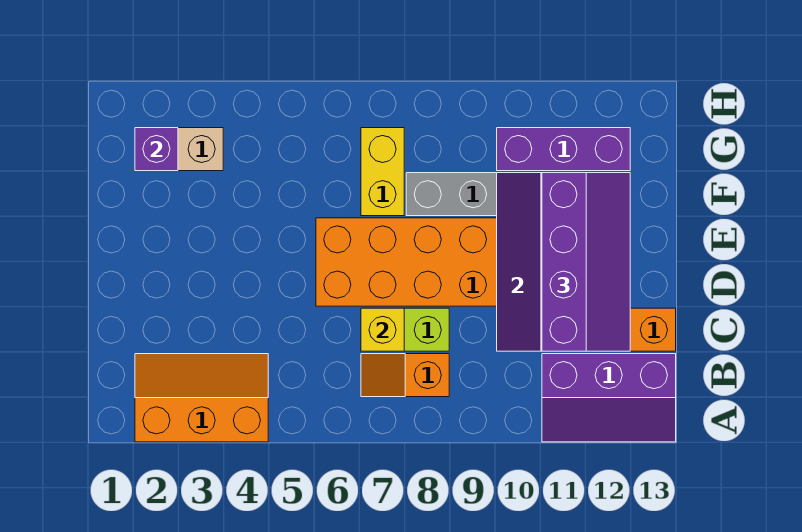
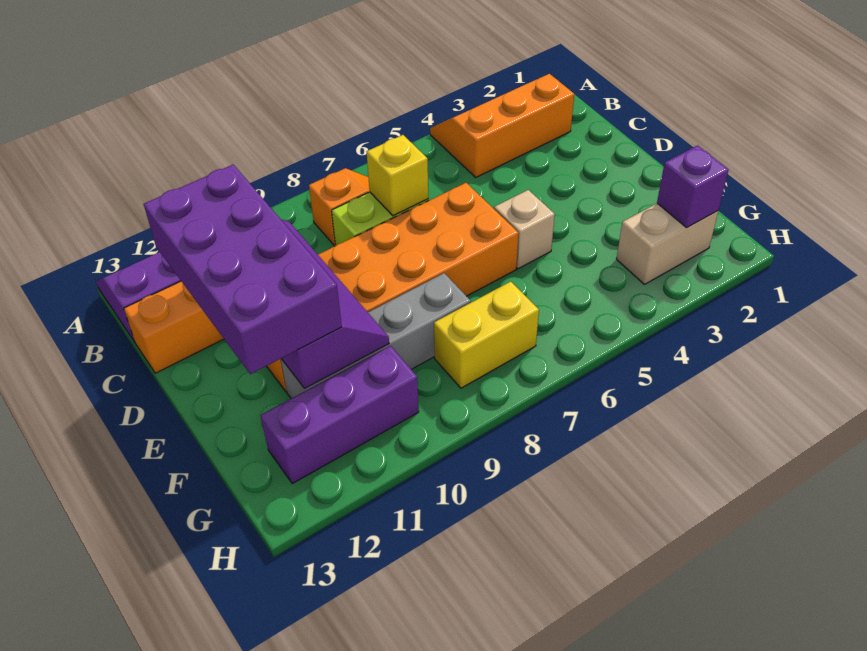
orange 2x3 slope [135,354,268,442] -> orange 2x3 slope turned to [430,74,574,177]
purple 2x4 slope [542,173,630,351] -> purple 2x4 brick [144,165,342,374]
none -> tan 1x1 brick [494,190,555,269]
yellow 1x2 brick [361,128,404,216] -> yellow 1x2 brick turned to [434,282,539,388]

